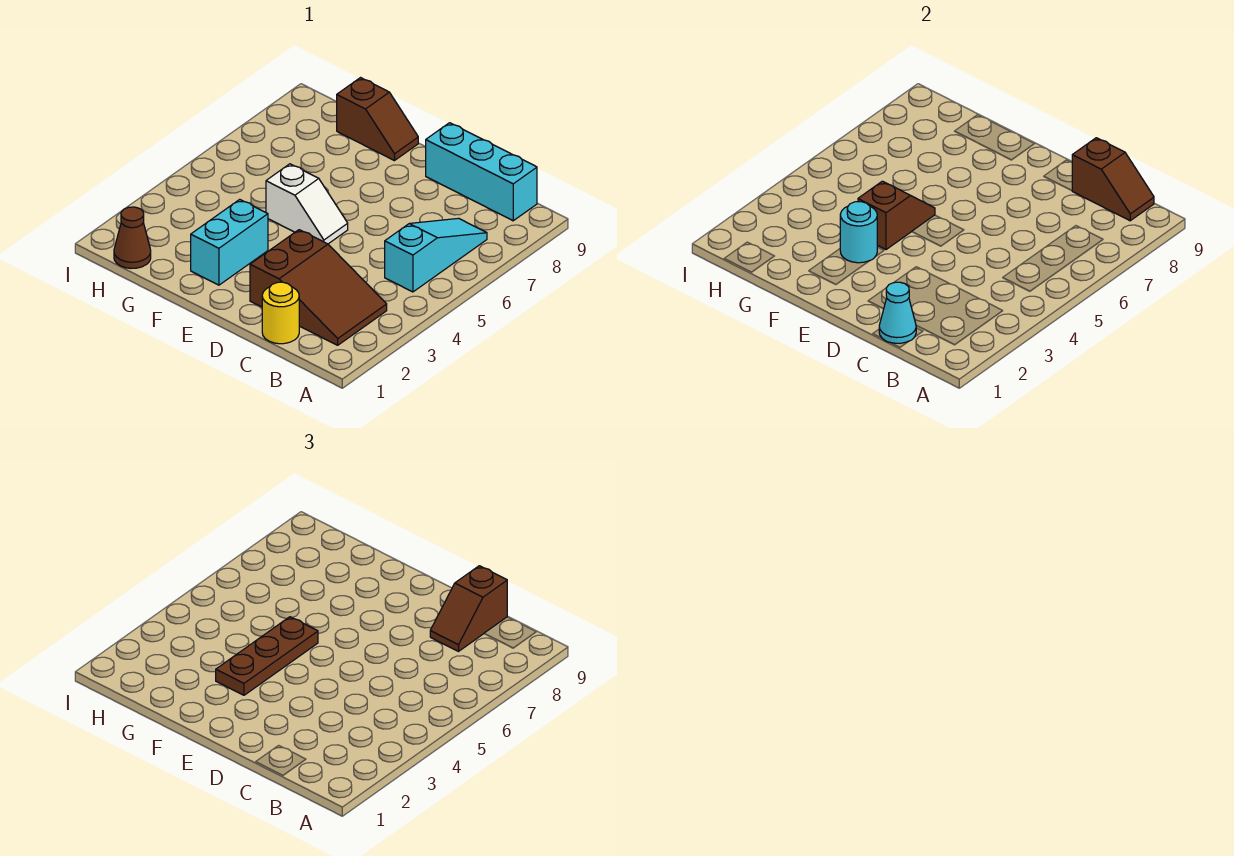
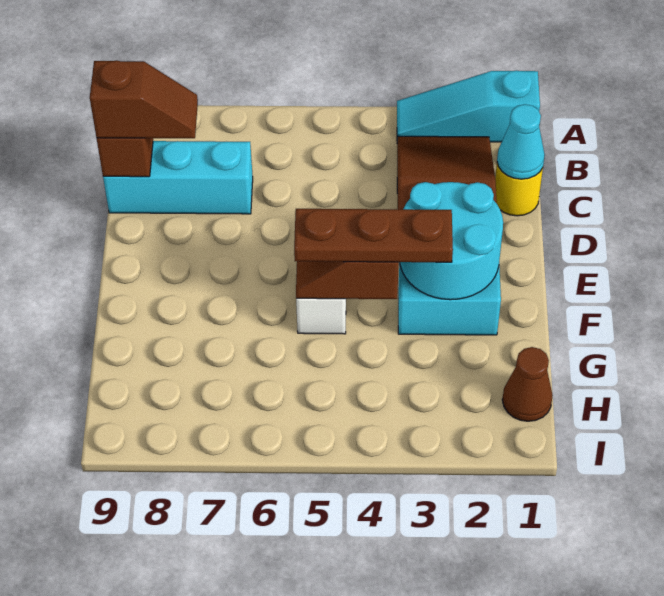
cyan 1x3 slope [385,218,487,292] -> cyan 1x3 slope moved to [397,70,540,142]
cyan 1x3 brick [426,123,537,221] -> cyan 1x3 brick turned to [103,141,253,214]
cyan 1x1 round brick [840,202,877,263] -> cyan 2x2 round brick [400,182,503,300]
brown 1x2 slope [337,78,418,161] -> none

